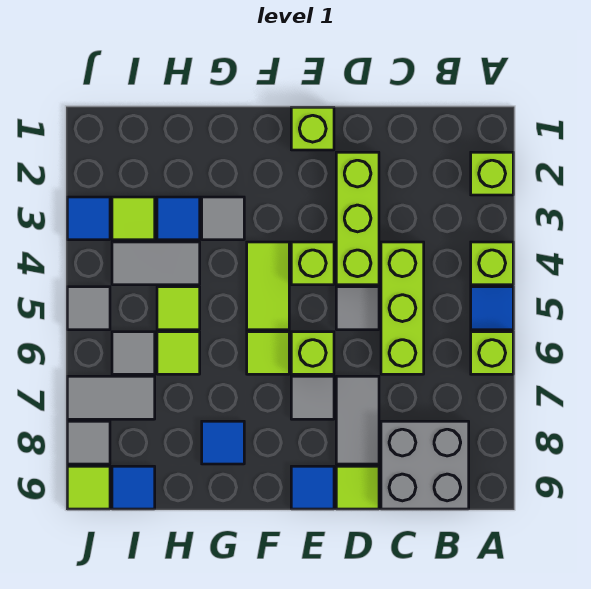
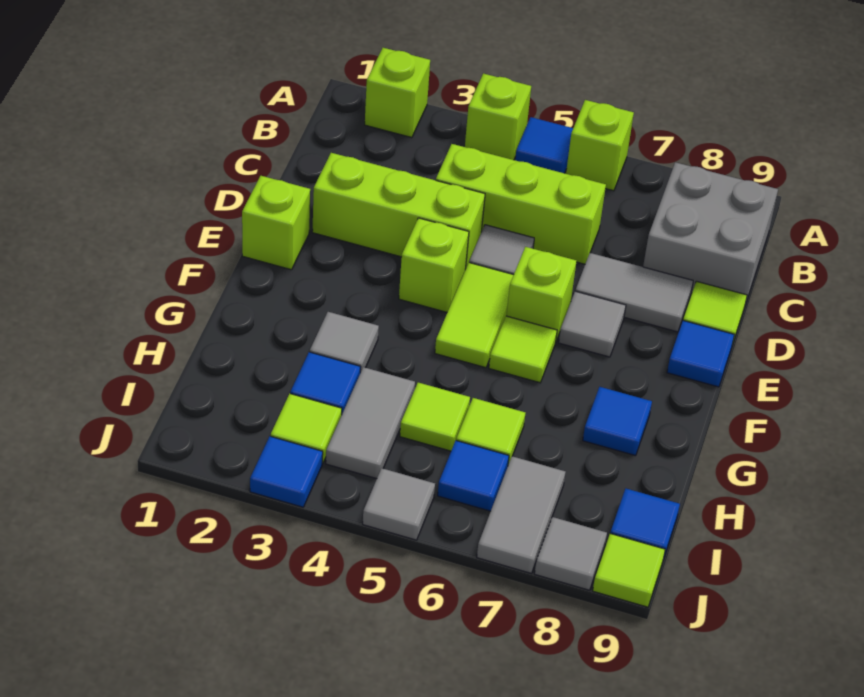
lime 1x2 tile [247,242,289,330] -> lime 1x2 tile turned to [435,263,513,368]
grey 1x1 tile [112,332,155,374] -> blue 1x1 tile [438,441,509,511]

